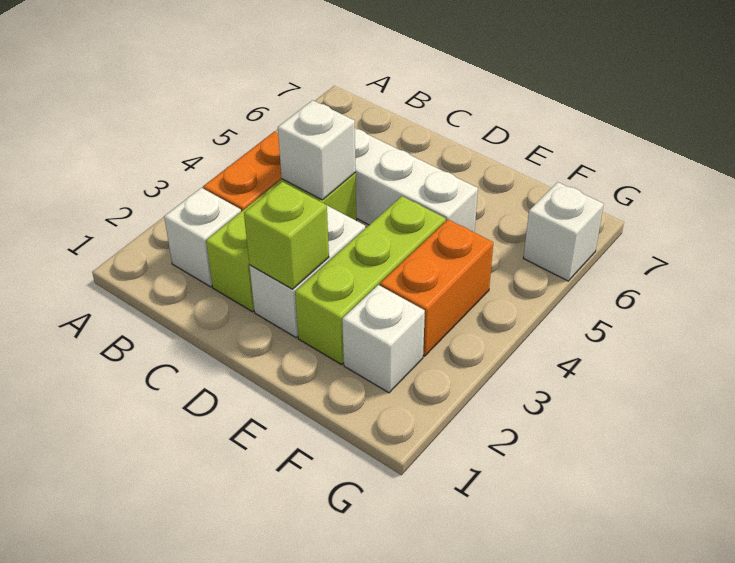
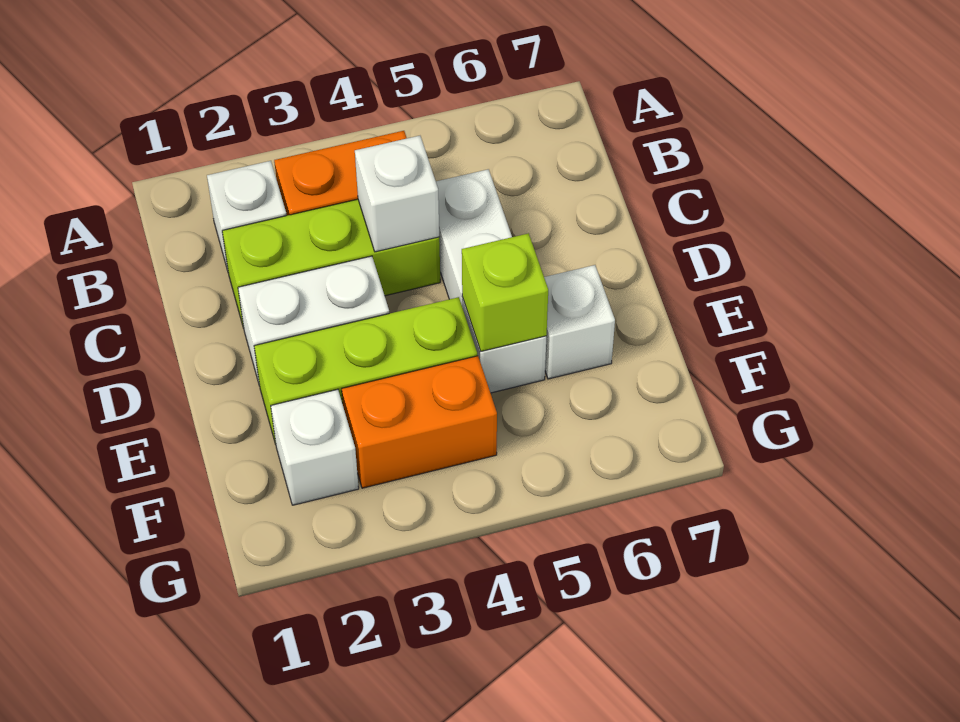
lime 1x1 brick [244,182,329,289] -> lime 1x1 brick moved to [462,233,548,351]
white 1x1 brick [523,182,604,281] -> white 1x1 brick moved to [544,265,615,379]

